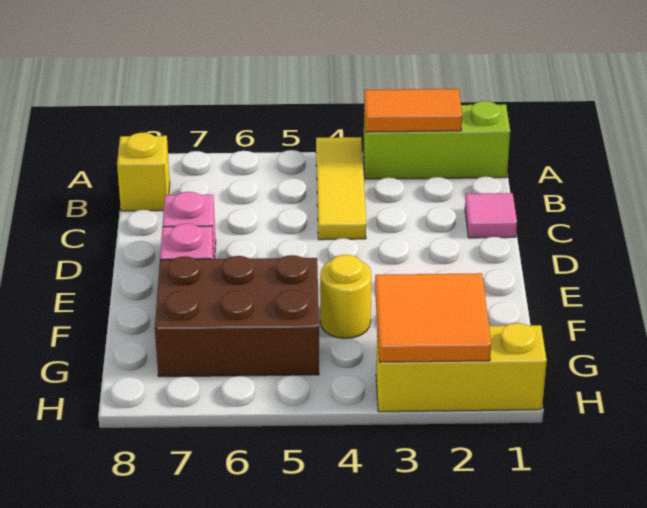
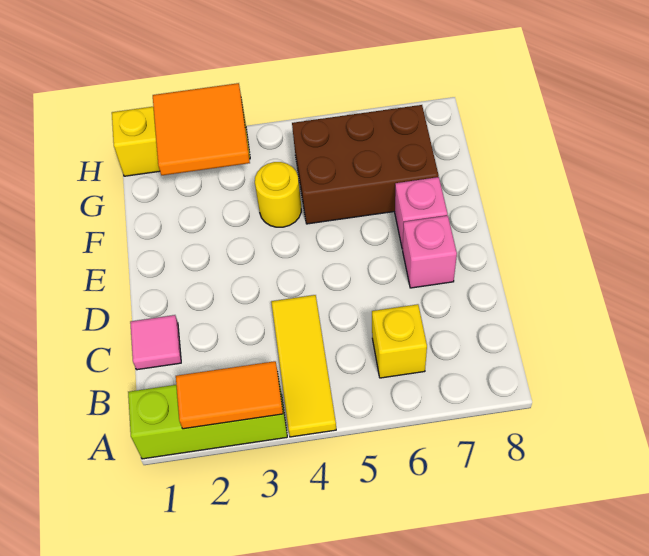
yellow 1x1 brick [117,133,170,211] -> yellow 1x1 brick moved to [372,304,427,378]

